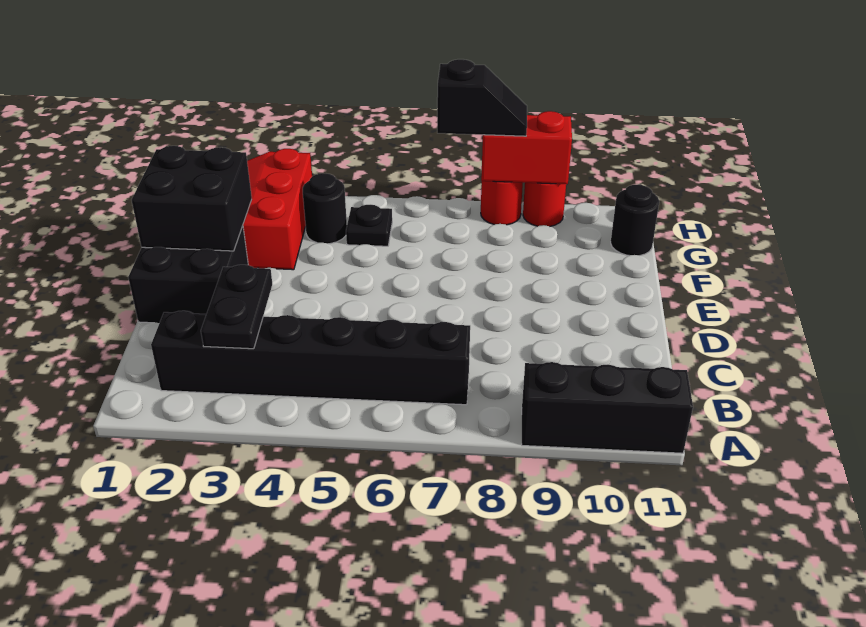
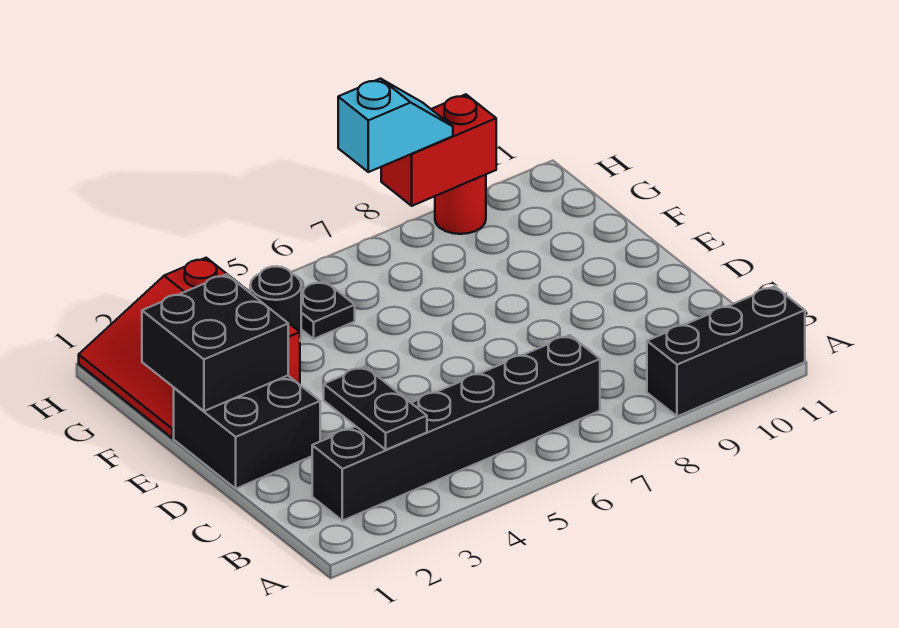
black 1x1 round brick [611,185,659,255] -> none
black 1x2 slope [437,59,527,136] -> cyan 1x2 slope [338,79,453,172]
red 1x1 round brick [481,181,523,225] -> none

